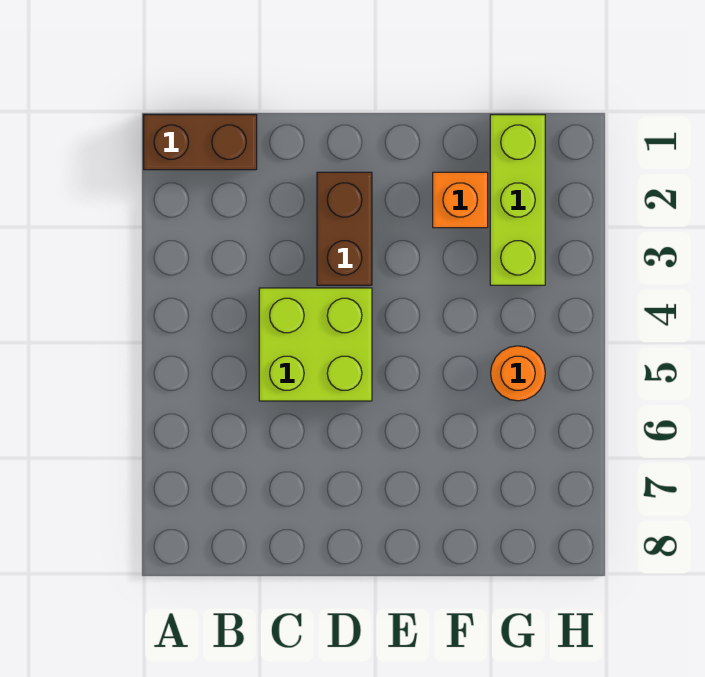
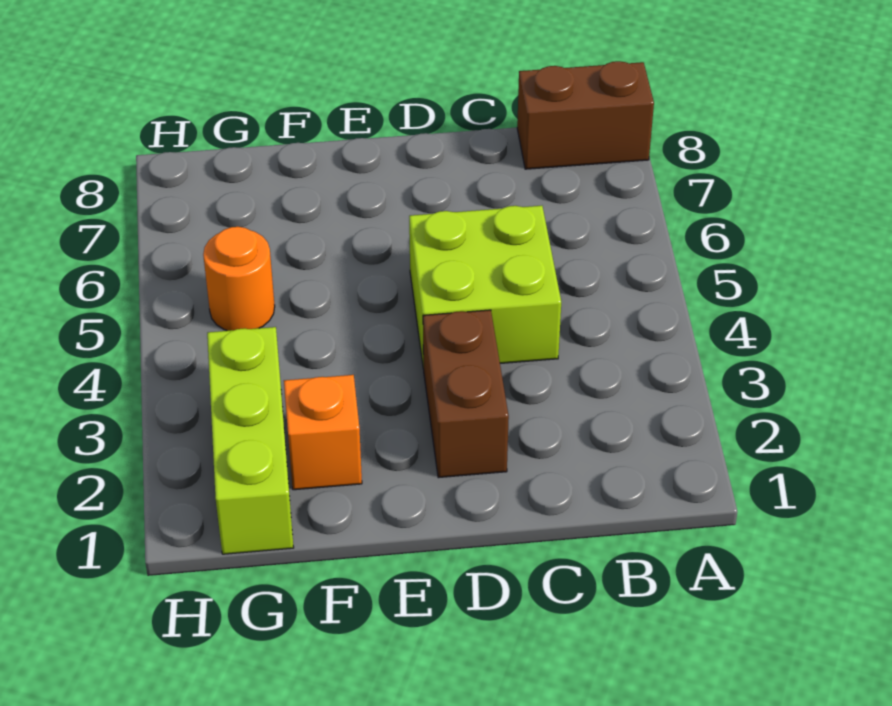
brown 1x2 brick [144,115,257,170] -> brown 1x2 brick moved to [517,61,654,169]

